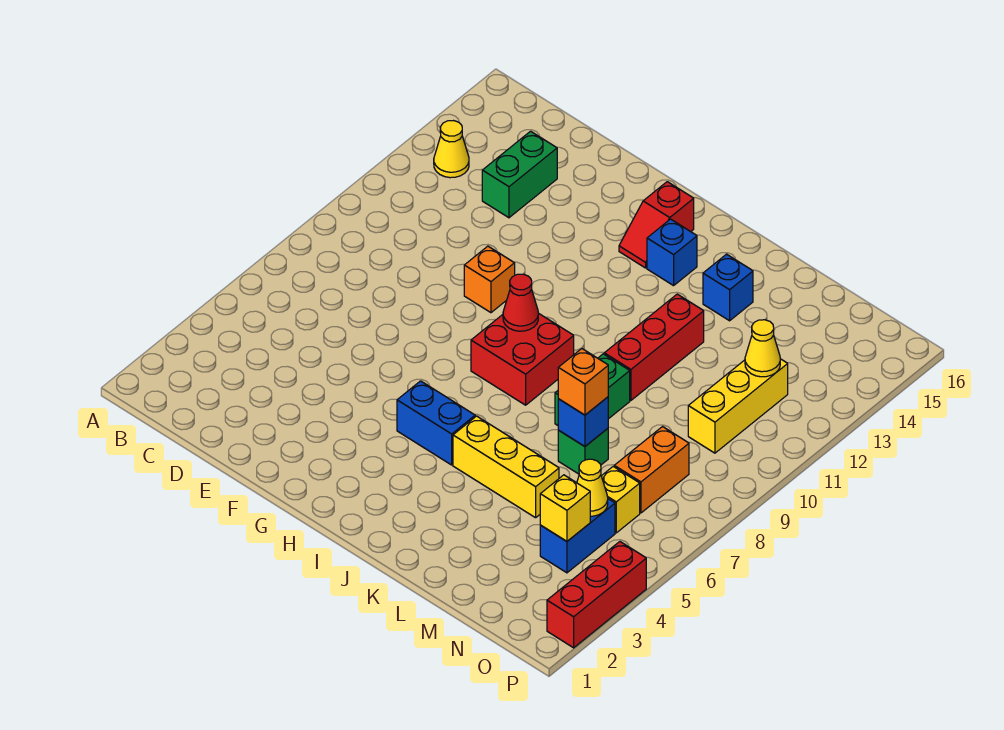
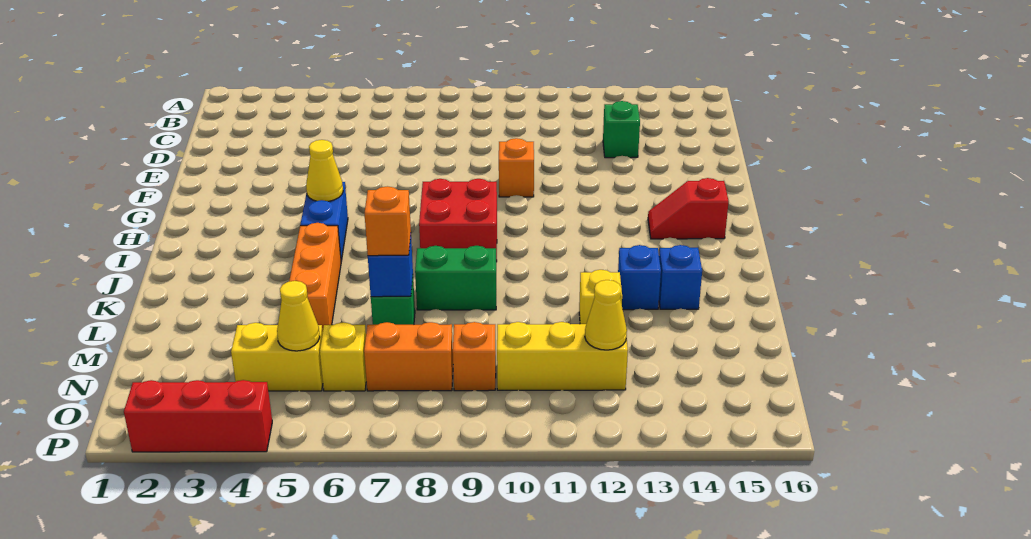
yellow 1x1 cone [434,121,469,178] -> yellow 1x1 cone moved to [306,140,343,201]
green 1x2 brick [482,131,557,218] -> green 1x1 brick [603,101,640,158]
red 1x1 cone [503,274,538,331] -> none
blue 1x1 brick [647,219,697,286] -> blue 1x1 brick moved to [618,245,661,310]
yellow 1x3 brick [453,416,559,518] -> orange 1x3 brick [289,223,341,331]
red 1x3 brick [604,294,704,400] -> none
blue 1x2 brick [540,499,615,573] -> yellow 1x2 brick [231,323,323,391]
yellow 1x1 brick [540,475,590,541] -> yellow 1x1 brick moved to [579,270,622,324]
none -> orange 1x1 brick [453,322,496,391]

